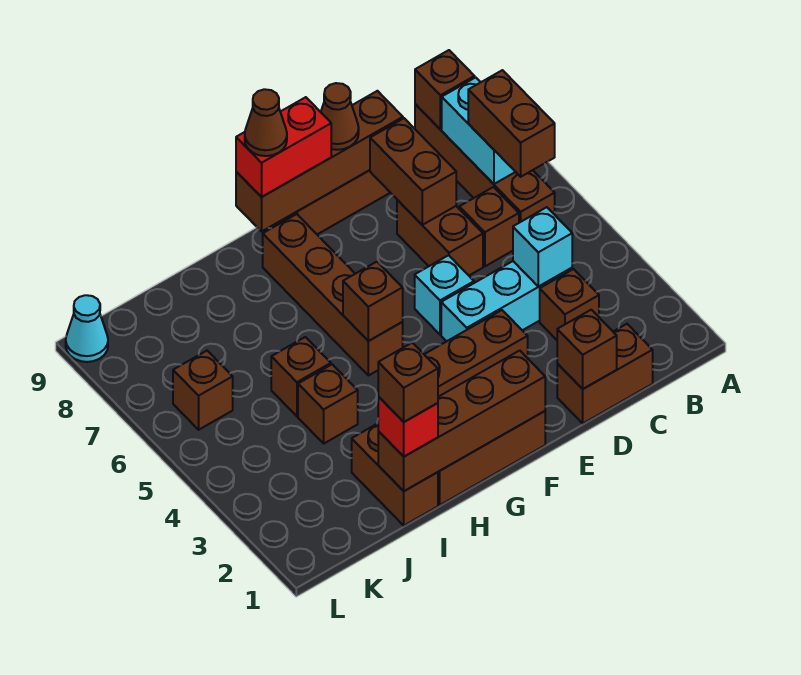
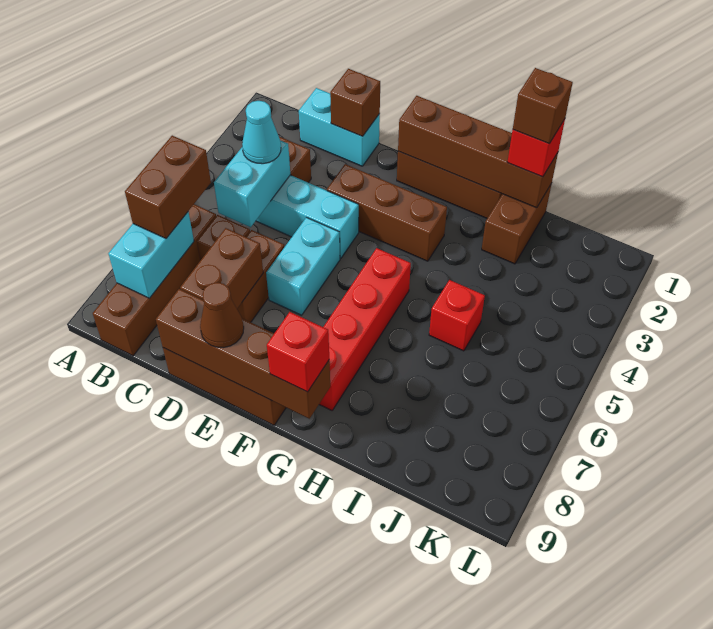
brown 1x1 brick [415,50,475,129] -> none
brown 1x2 brick [557,324,653,423] -> cyan 1x2 brick [299,88,380,166]
cyan 1x1 brick [513,207,572,287] -> cyan 1x2 brick [214,141,290,227]
cyan 1x1 brick [415,255,474,335] -> cyan 1x2 brick [266,217,340,315]
red 1x2 brick [236,97,331,197] -> red 1x1 brick [267,312,329,392]
brown 1x4 brick [263,214,403,375] -> red 1x4 brick [319,248,411,410]
brown 1x1 brick [343,262,403,341] -> none
brown 1x1 cone [245,89,287,156] -> none
brown 1x1 brick [298,364,358,443] -> none
brown 1x1 brick [271,337,331,416] -> red 1x1 brick [429,280,485,351]
brown 1x1 brick [173,351,233,430] -> none
cyan 1x1 cone [66,295,108,362] -> cyan 1x1 cone moved to [242,101,281,164]

